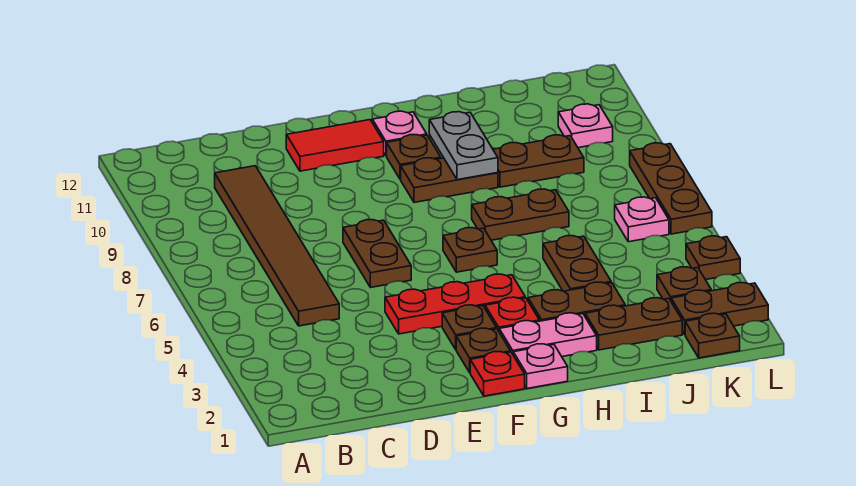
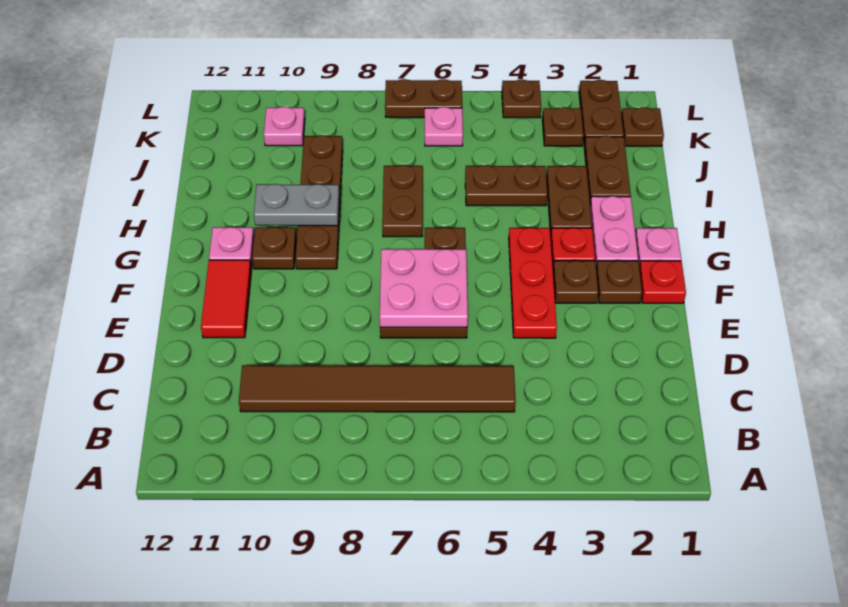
none -> pink 2x2 plate [380,249,468,327]
brown 1x3 plate [630,143,712,234] -> brown 1x2 plate [385,79,462,118]

